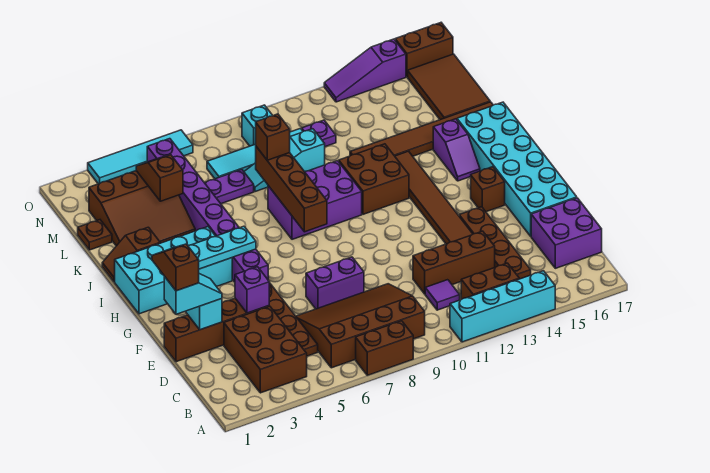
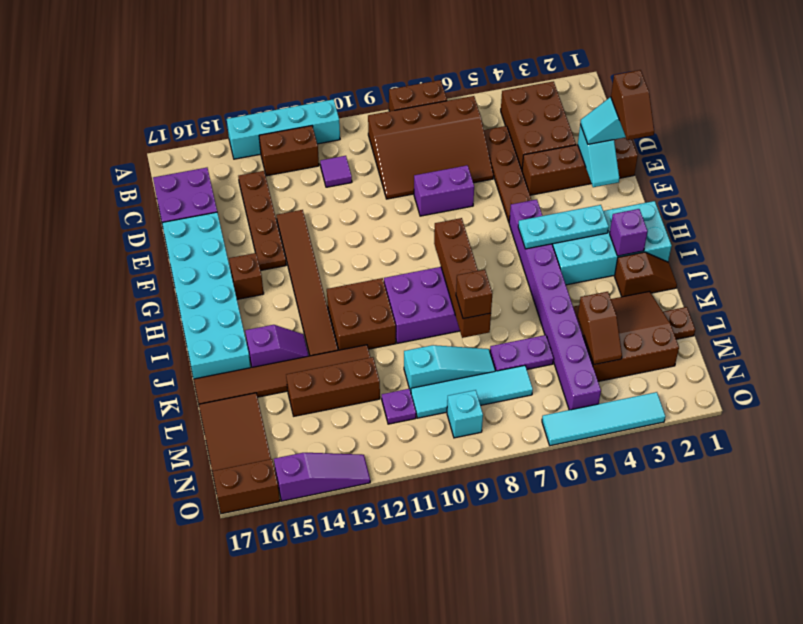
brown 1x3 brick [413,231,495,294] -> brown 1x3 brick moved to [286,357,380,416]
purple 1x1 brick [235,267,269,313] -> purple 1x1 brick moved to [610,209,648,256]
purple 1x2 slope [433,119,480,181] -> purple 1x2 slope turned to [245,325,309,367]

